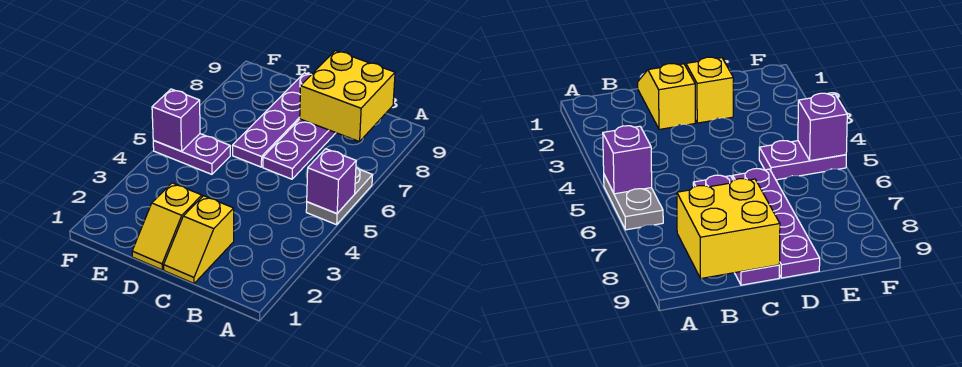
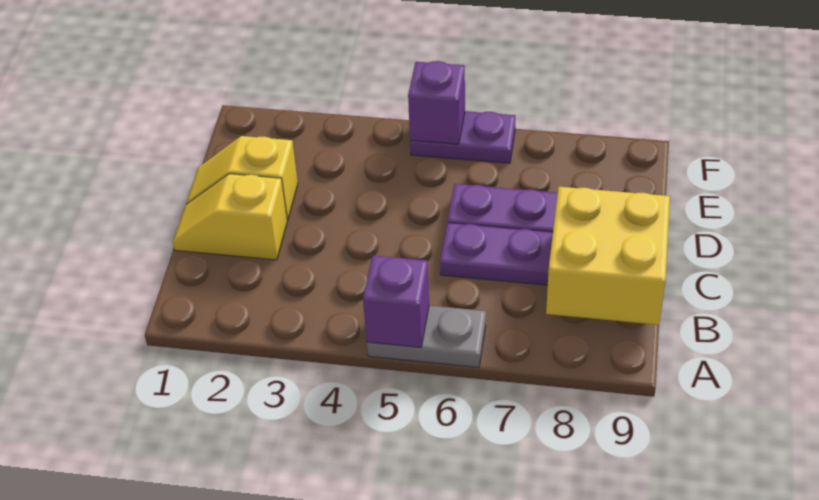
purple 1x2 plate [153,134,230,174] -> purple 1x2 plate turned to [410,111,516,163]

